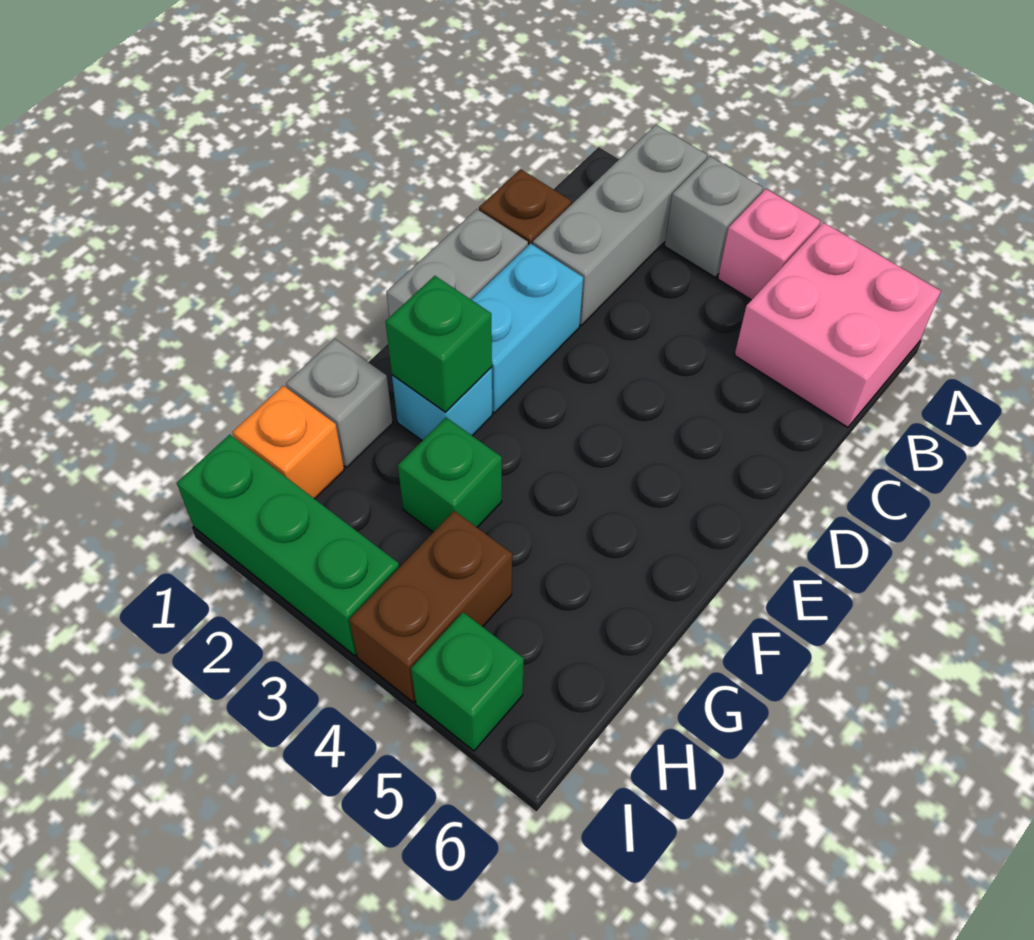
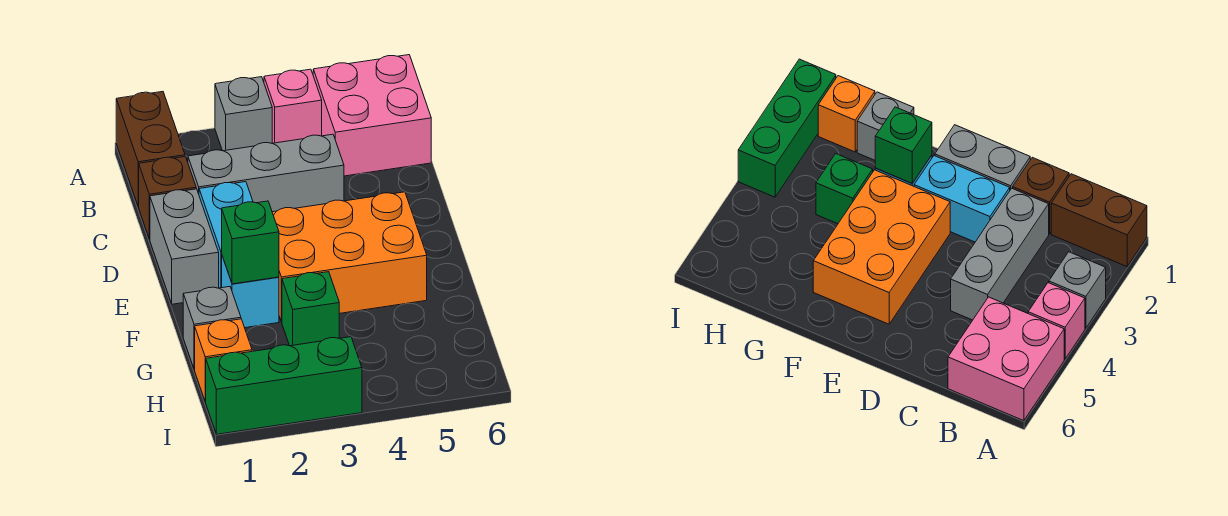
grey 1x3 brick [533,125,707,325] -> grey 1x3 brick turned to [188,134,344,212]
none -> orange 2x3 brick [272,192,427,322]
brown 1x2 brick [349,511,512,702] -> brown 1x2 brick moved to [116,92,185,207]
green 1x1 brick [411,612,524,751] -> none

